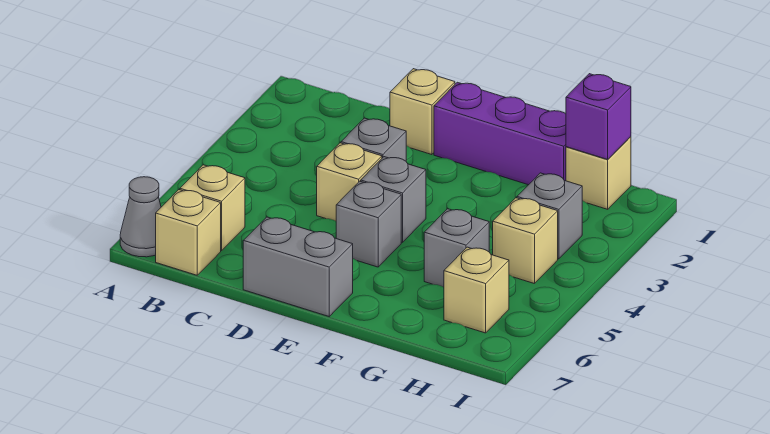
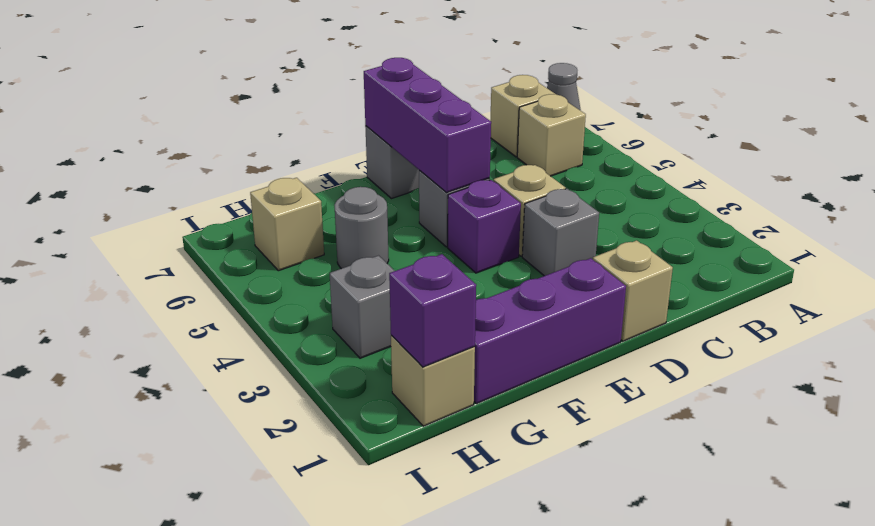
grey 1x1 brick [361,157,426,242] -> purple 1x1 brick [448,180,521,273]
none -> purple 1x3 brick [364,58,491,192]
grey 1x1 brick [424,209,489,287] -> grey 1x1 round brick [334,187,389,269]
tan 1x1 brick [493,198,558,284] -> none

